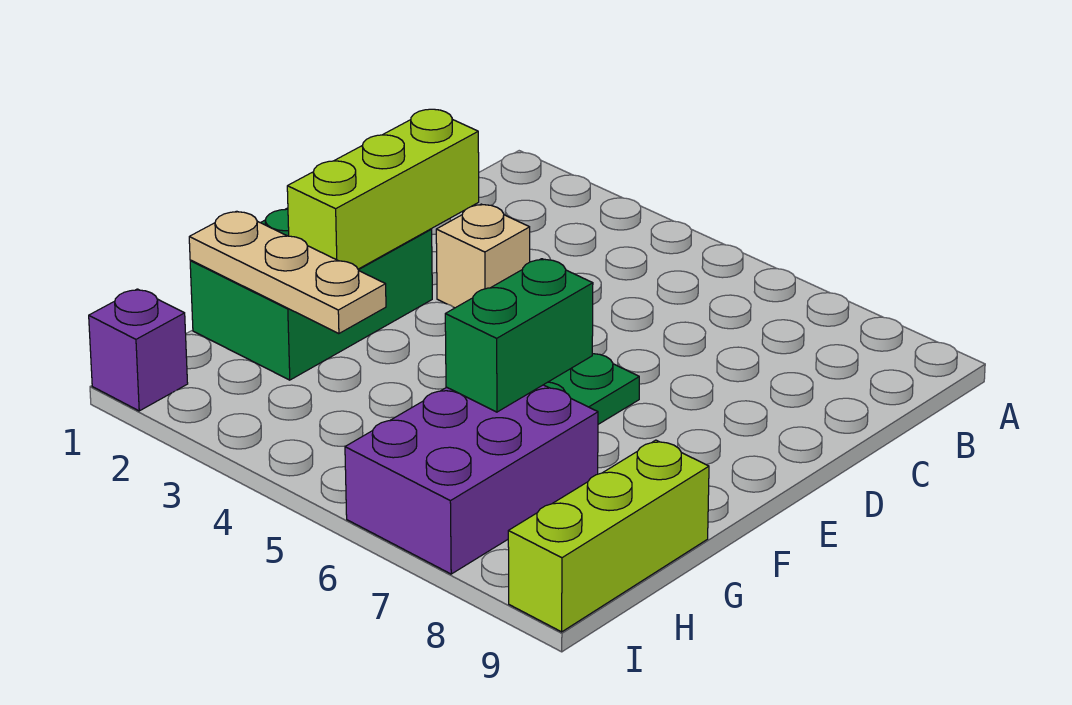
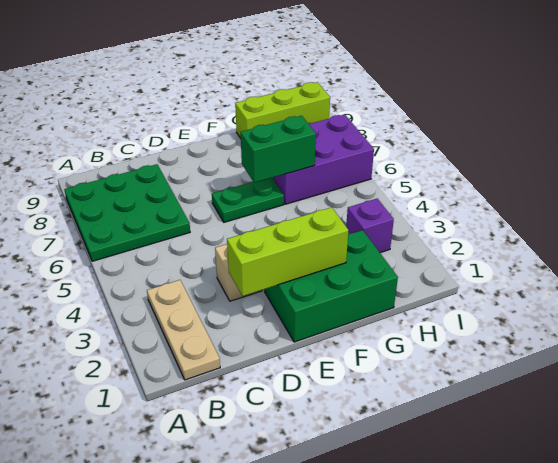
none -> green 3x3 plate [64,164,190,261]
tan 1x3 plate [189,211,386,334] -> tan 1x3 plate moved to [147,280,220,380]
purple 1x1 brick [89,289,188,411] -> purple 1x1 brick moved to [346,199,394,253]

